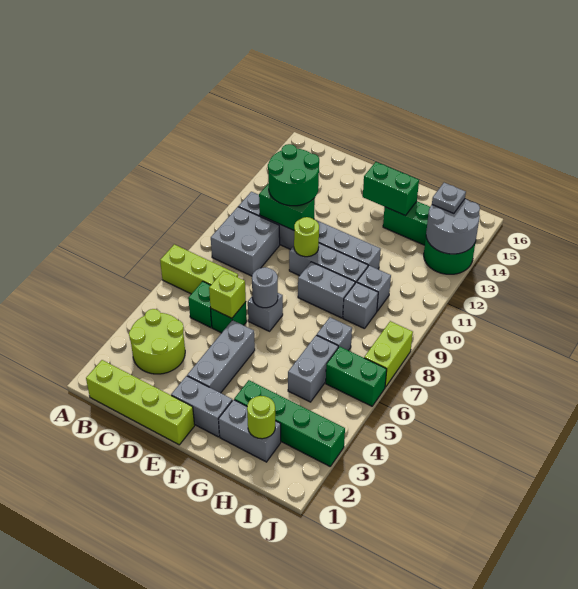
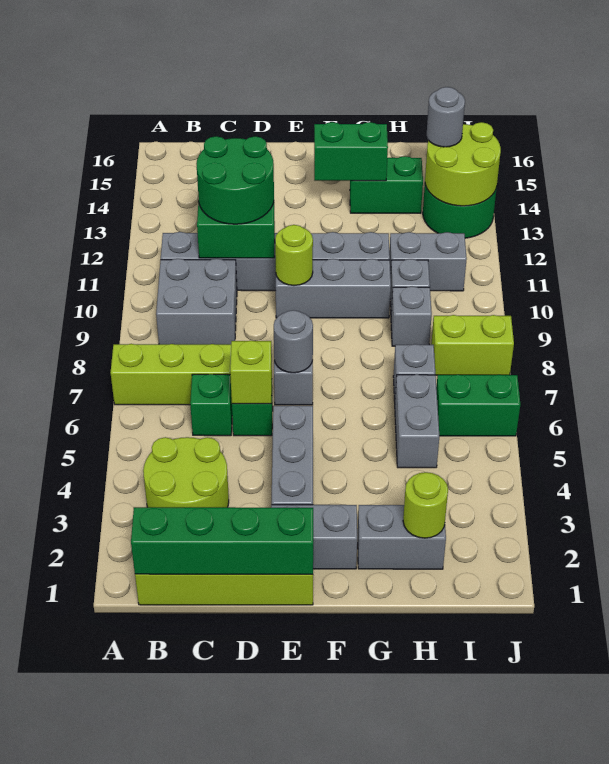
grey 1x2 brick [298,262,355,318] -> grey 1x2 brick moved to [389,232,467,291]
green 1x4 brick [234,380,345,466] -> green 1x4 brick moved to [131,507,313,574]
grey 2x2 round brick [426,199,480,254] -> lime 2x2 round brick [425,122,501,206]
grey 1x1 plate [432,183,466,213] -> grey 1x1 round brick [427,87,465,147]
lime 1x2 brick [364,321,413,387] -> lime 1x2 brick turned to [431,315,514,375]

